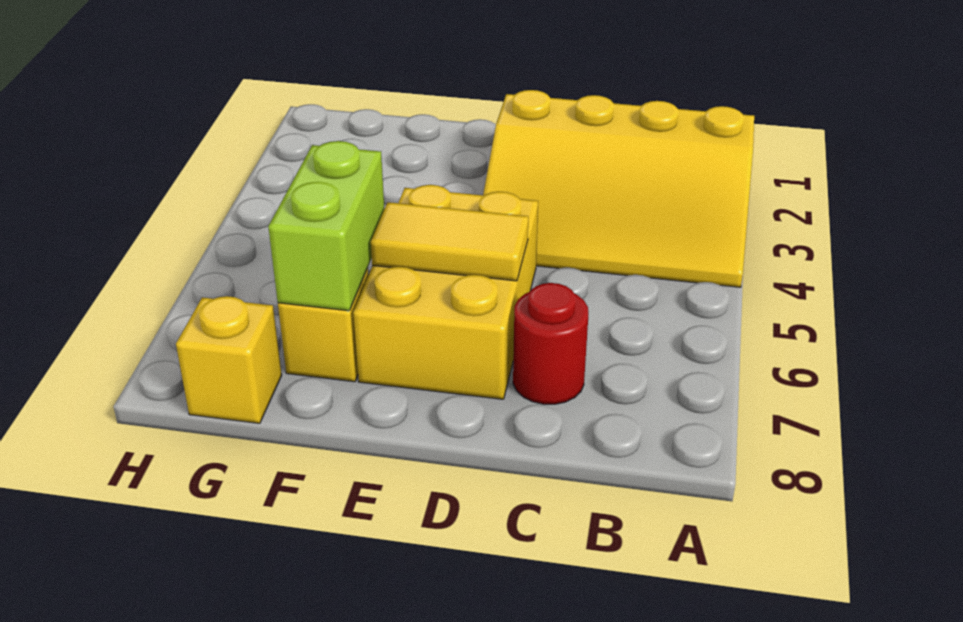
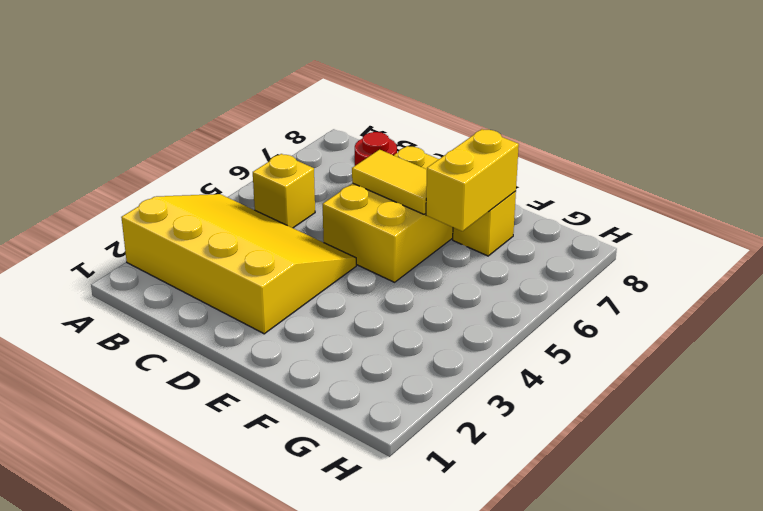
lime 1x2 brick [268,141,384,311] -> yellow 1x2 brick [426,129,519,231]
yellow 1x1 brick [176,296,282,423] -> yellow 1x1 brick moved to [253,154,315,228]

